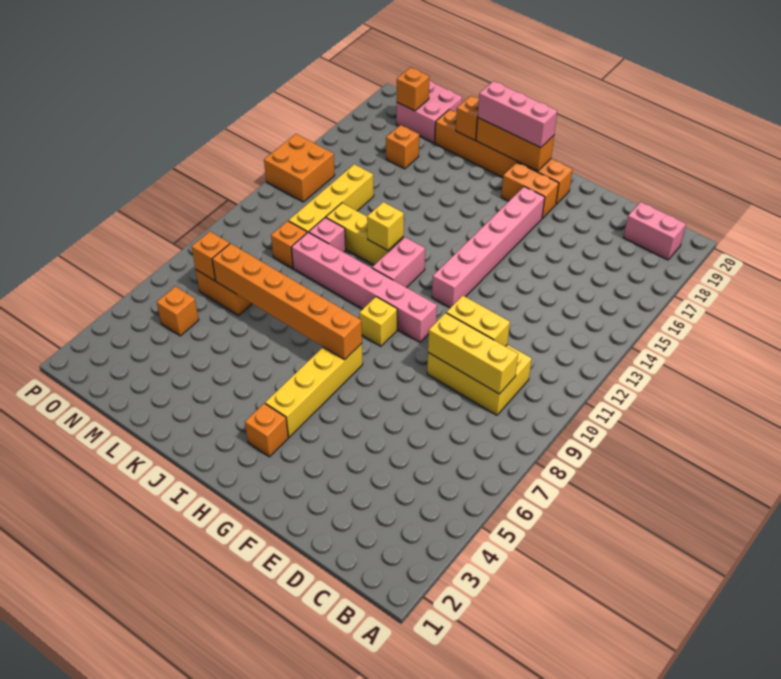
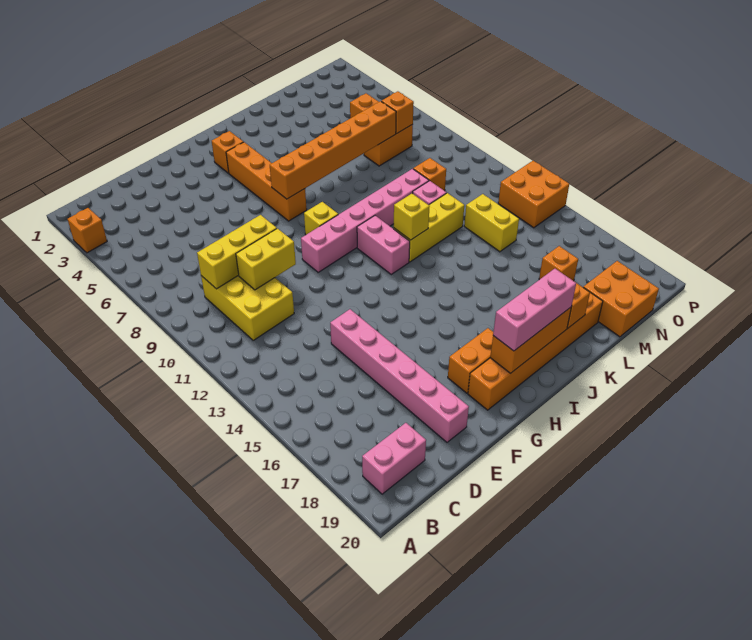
yellow 2x3 brick [427,345,532,415] -> yellow 2x3 brick turned to [201,275,294,340]
pink 1x6 brick [432,187,545,308] -> pink 1x6 brick moved to [330,309,469,442]
yellow 1x4 brick [265,343,363,437] -> orange 1x4 brick [226,142,307,221]
yellow 1x4 brick [289,164,374,233] -> yellow 1x2 brick [464,194,519,252]
pink 2x2 brick [396,81,462,143] -> orange 2x2 brick [583,261,659,337]
orange 1x1 brick [397,67,429,111] -> orange 1x1 brick moved to [67,208,107,253]

